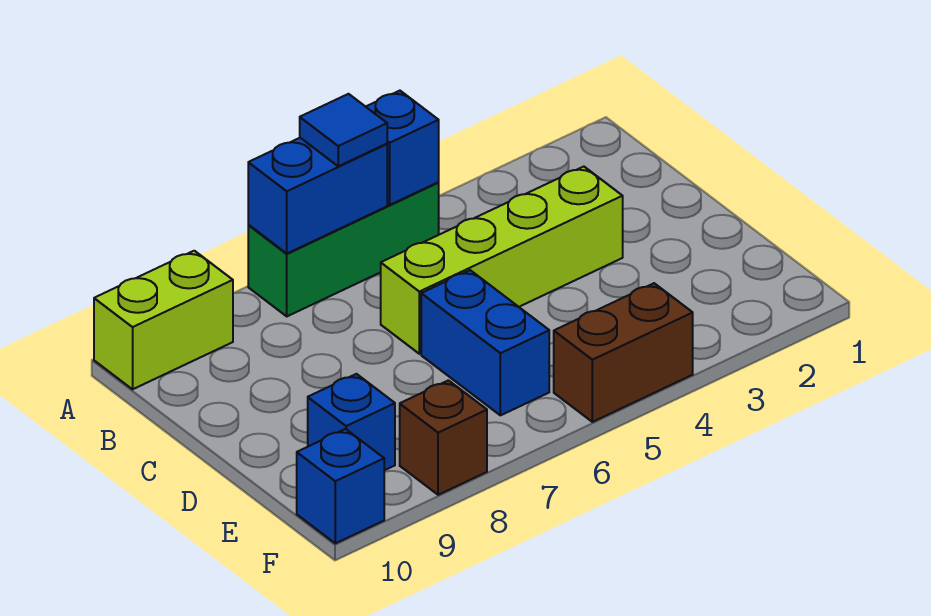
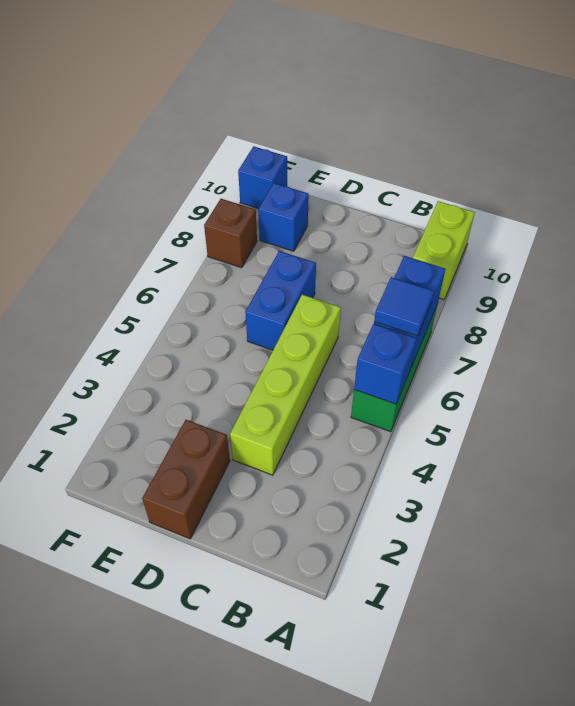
blue 1x2 brick [421,270,549,415] -> blue 1x2 brick turned to [245,251,316,350]
brown 1x2 brick [554,283,693,422] -> brown 1x2 brick moved to [142,420,230,539]

